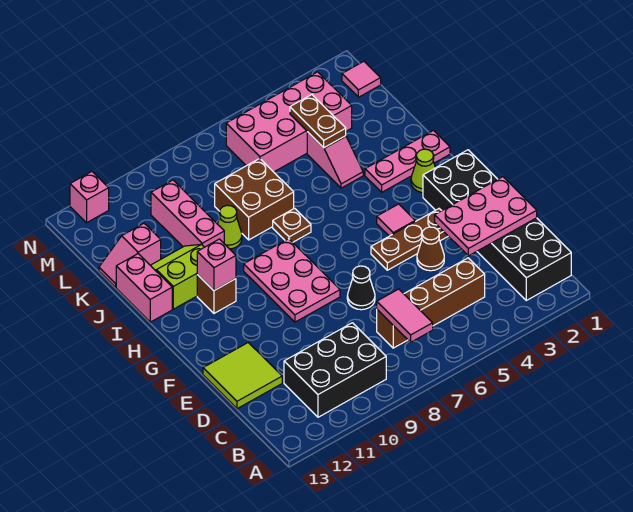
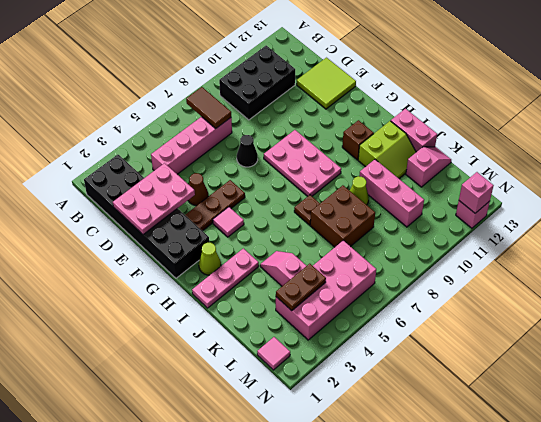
pink 1x2 tile [377,289,433,342] -> brown 1x2 tile [186,87,231,128]
brown 1x4 brick [377,258,485,348] -> pink 1x4 brick [151,117,232,174]
pink 1x1 brick [197,239,236,290] -> pink 1x1 brick moved to [459,172,494,213]
brown 1x2 plate [290,95,346,148] -> brown 1x2 plate turned to [276,264,326,311]

